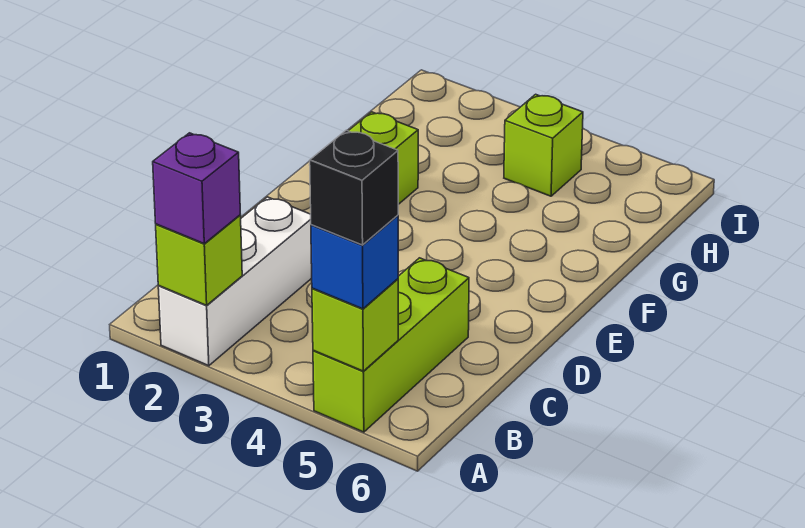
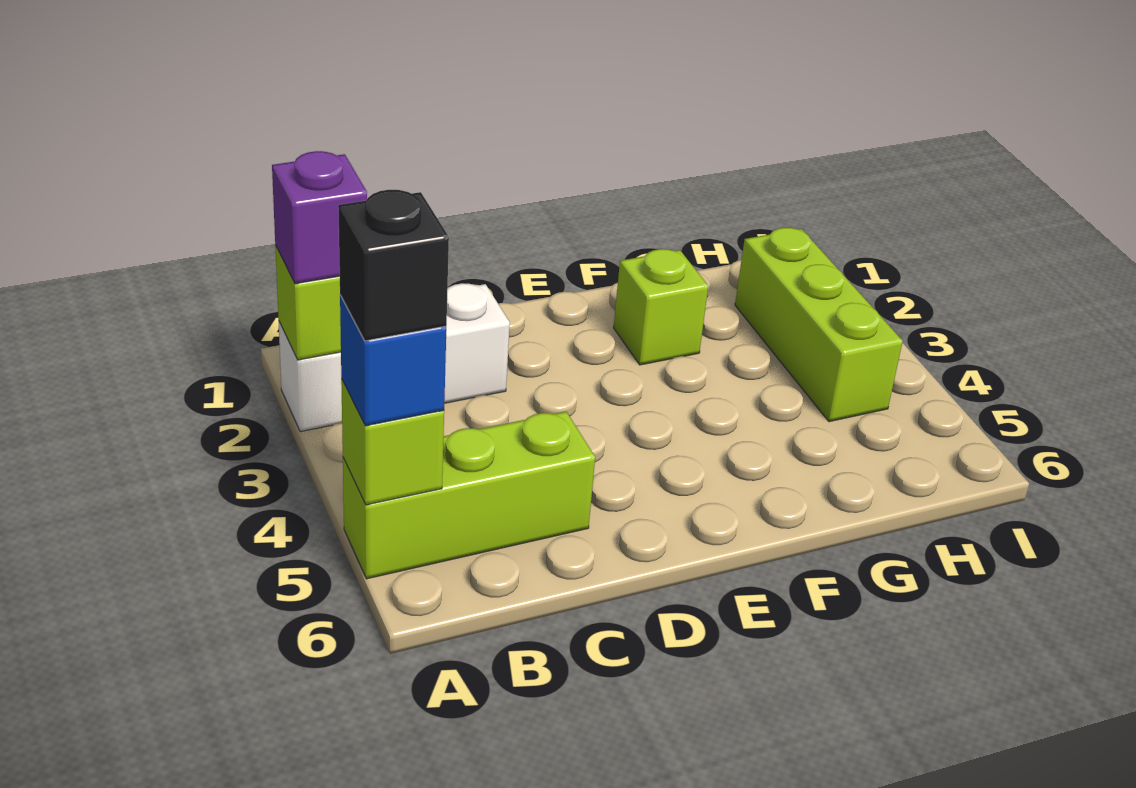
lime 1x1 brick [504,94,583,196] -> lime 1x3 brick [735,228,903,422]

